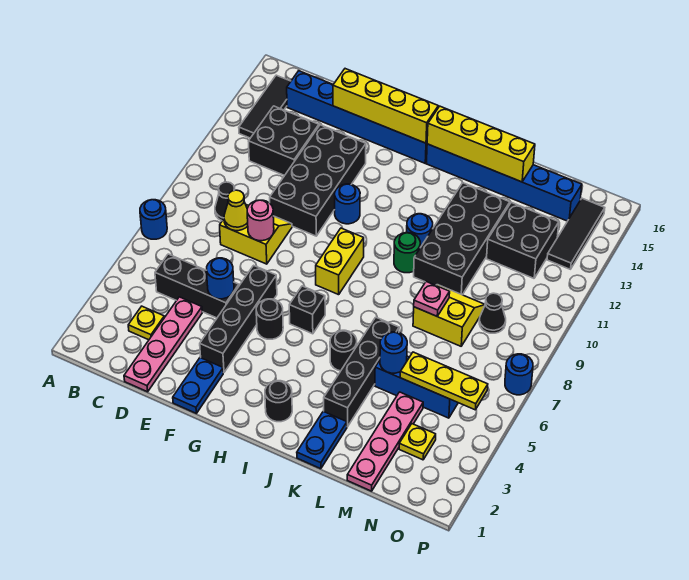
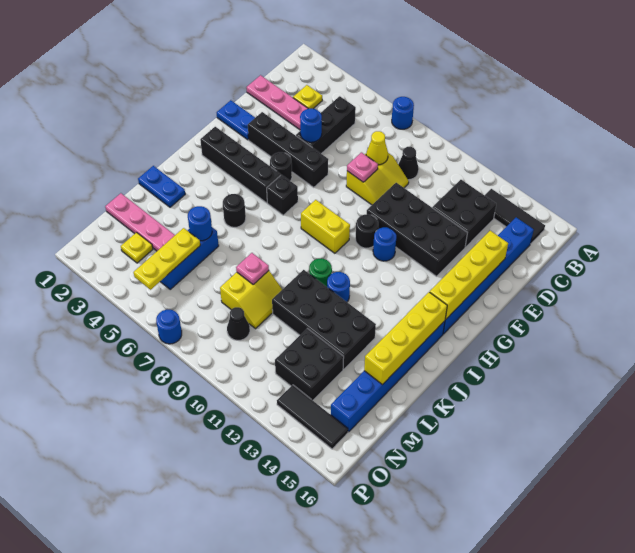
pink 1x1 round brick [247,200,274,241] -> pink 1x1 plate [347,152,378,182]
black 1x1 round brick [265,381,292,422] -> black 1x1 round brick moved to [356,214,378,248]
black 1x4 brick [324,317,399,427] -> black 1x4 brick moved to [200,127,281,203]

